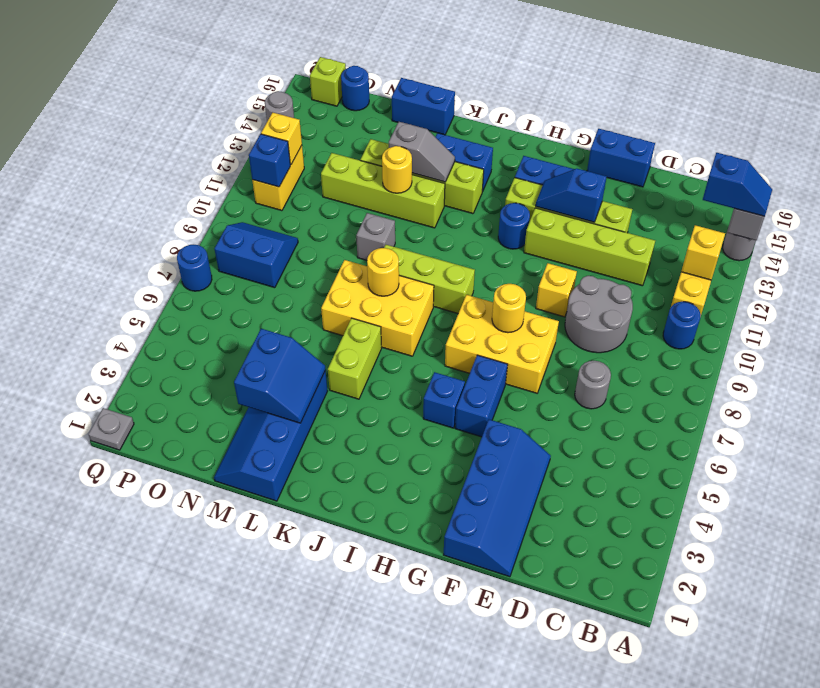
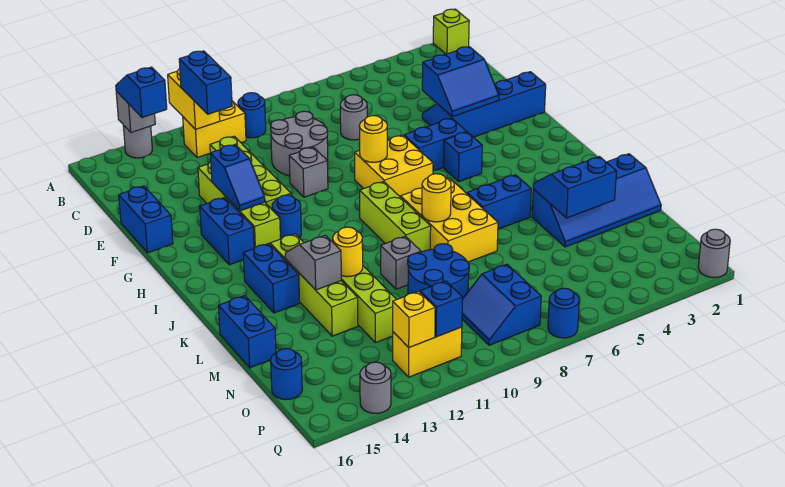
yellow 1x1 brick [681,225,725,280] -> yellow 1x2 brick [168,69,220,129]
none -> blue 1x2 brick [179,51,232,114]
none -> blue 2x2 slope [422,47,499,117]
yellow 2x3 brick [445,295,559,393] -> yellow 2x2 brick [355,135,433,197]
yellow 1x1 brick [536,263,577,317] -> grey 1x1 brick [289,147,328,197]
lime 1x2 brick [328,318,382,399] -> blue 1x2 brick [467,175,531,229]
none -> blue 2x2 round brick [408,244,469,299]
lime 1x1 brick [310,57,346,106] -> lime 1x1 brick moved to [433,9,469,54]
grey 1x1 plate [88,408,134,450] -> grey 1x1 round brick [698,229,730,278]

